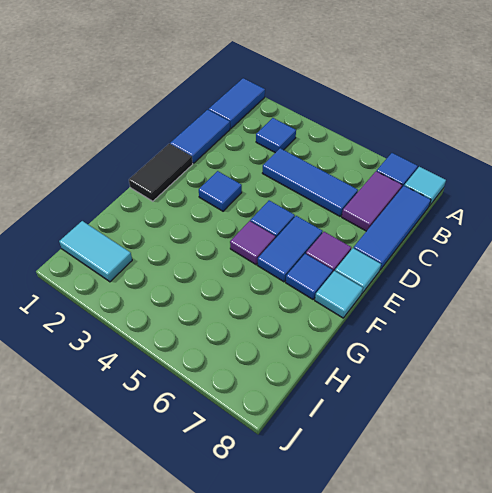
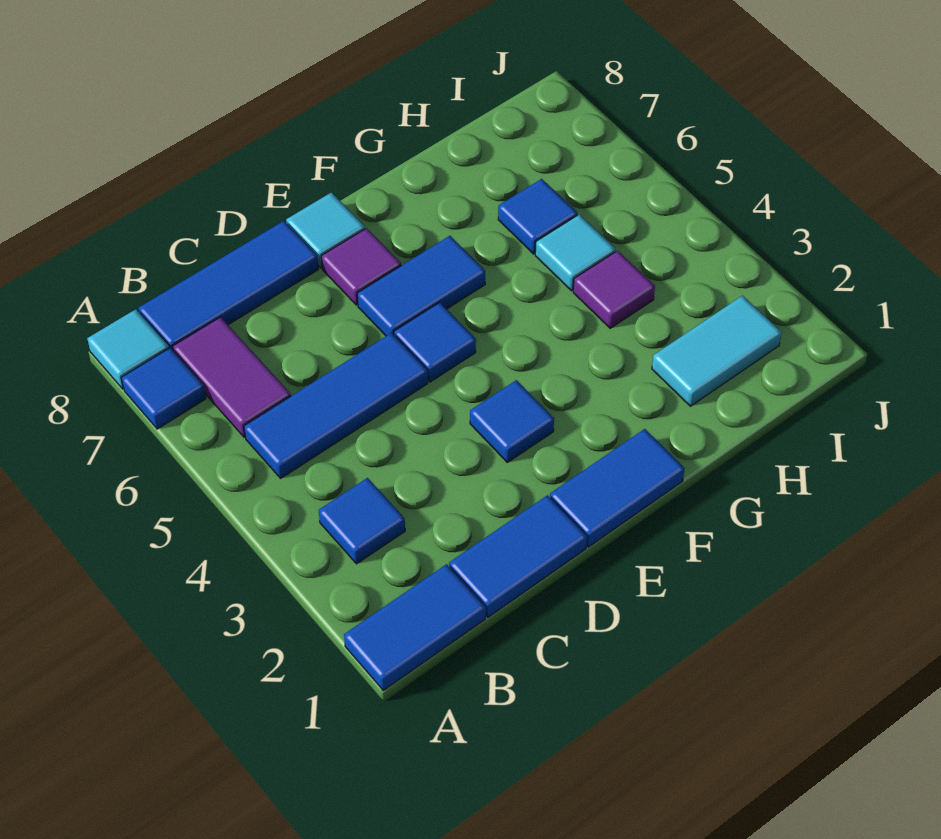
purple 1x2 tile [342,171,402,231] -> purple 1x2 tile turned to [173,317,291,437]
blue 1x3 tile [263,148,358,216] -> blue 1x3 tile turned to [244,333,428,478]
black 1x2 tile [129,144,193,201] -> blue 1x2 tile [550,429,685,547]
purple 1x1 tile [230,221,275,264] -> purple 1x1 tile moved to [573,251,655,328]
blue 1x1 tile [286,254,333,299] -> blue 1x1 tile moved to [498,179,577,254]
cyan 1x1 tile [315,271,363,318] -> cyan 1x1 tile moved to [535,214,616,291]
cyan 1x2 tile [59,221,132,282] -> cyan 1x2 tile turned to [652,296,782,406]

